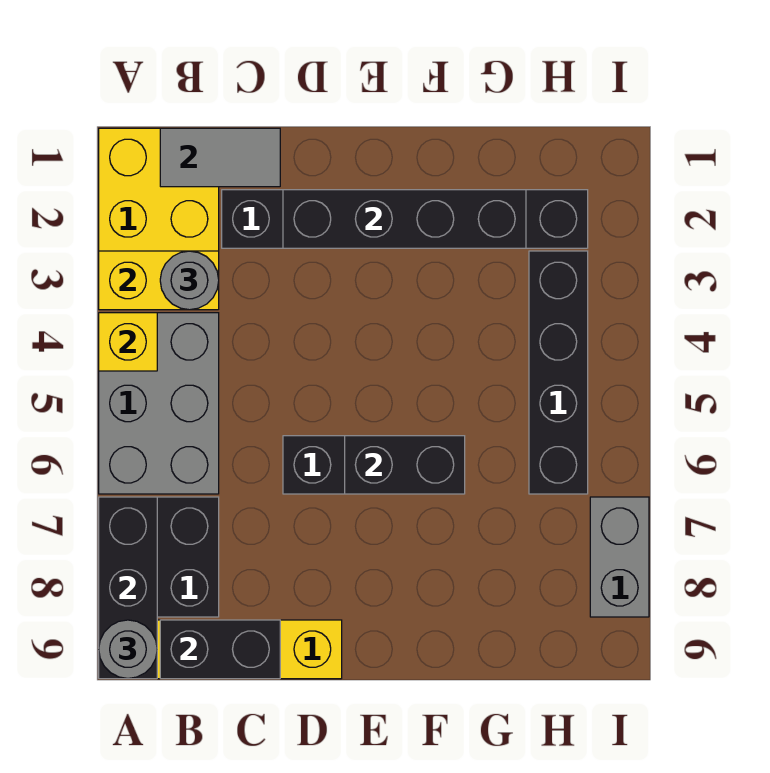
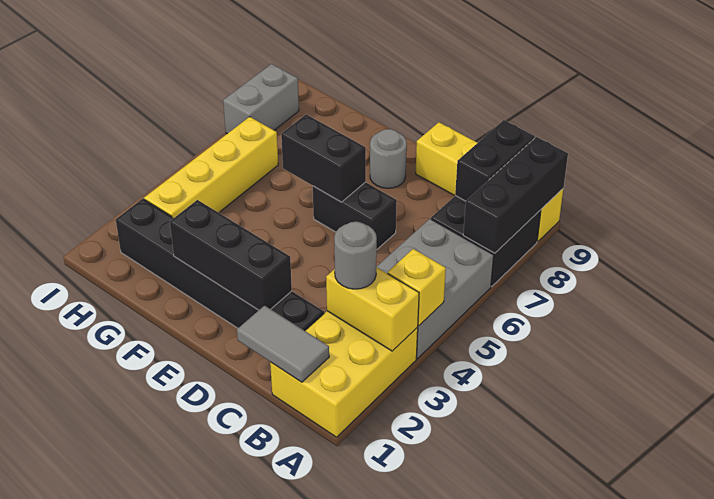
grey 1x1 round brick [99,620,157,678] -> grey 1x1 round brick moved to [370,129,407,188]
black 1x2 brick [160,620,280,679] -> black 1x2 brick turned to [455,120,535,201]
black 1x4 brick [283,190,526,248] -> black 1x3 brick [170,200,292,310]
black 1x4 brick [529,251,588,494] -> yellow 1x4 brick [144,117,278,218]

